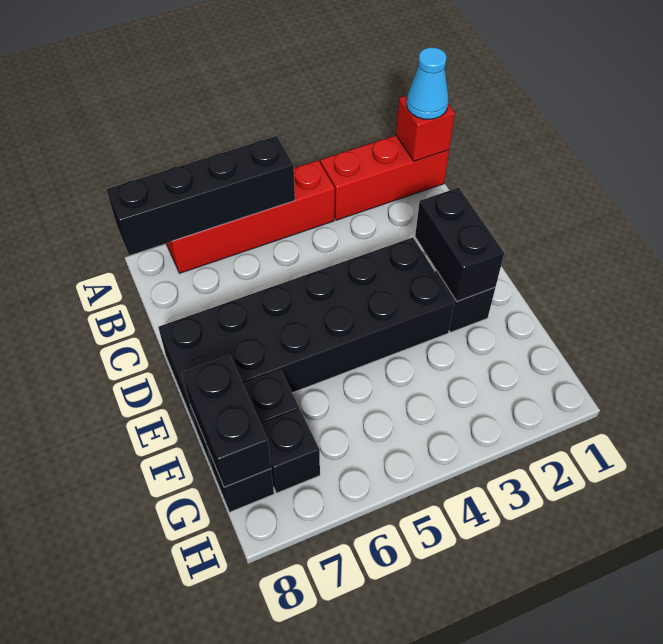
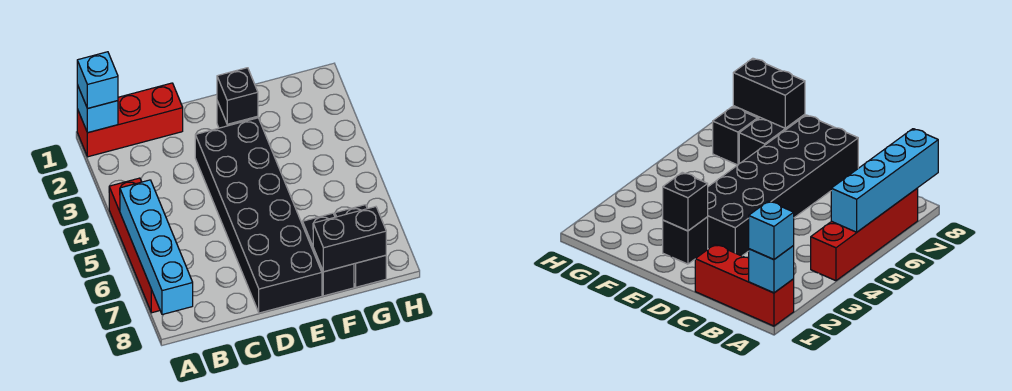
red 1x3 brick [320,136,449,220] -> red 1x3 brick turned to [77,83,183,157]
red 1x1 brick [396,96,455,161] -> cyan 1x1 brick [77,85,118,133]
cyan 1x1 cone [407,47,448,119] -> cyan 1x1 brick [77,52,118,108]
black 1x4 brick [106,136,295,255] -> cyan 1x4 brick [120,180,193,315]
black 1x2 brick [415,187,504,301] -> black 1x1 brick [217,68,258,124]

